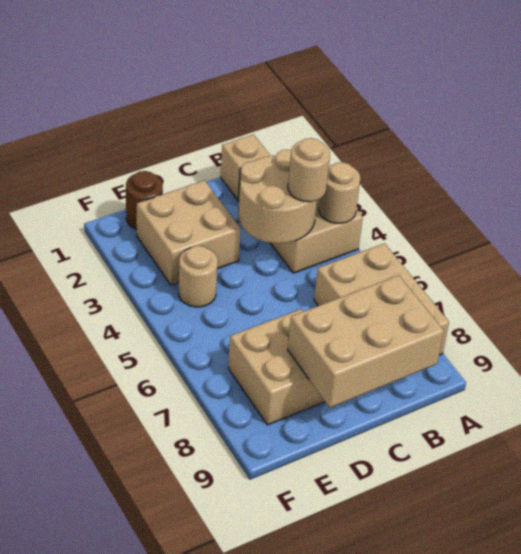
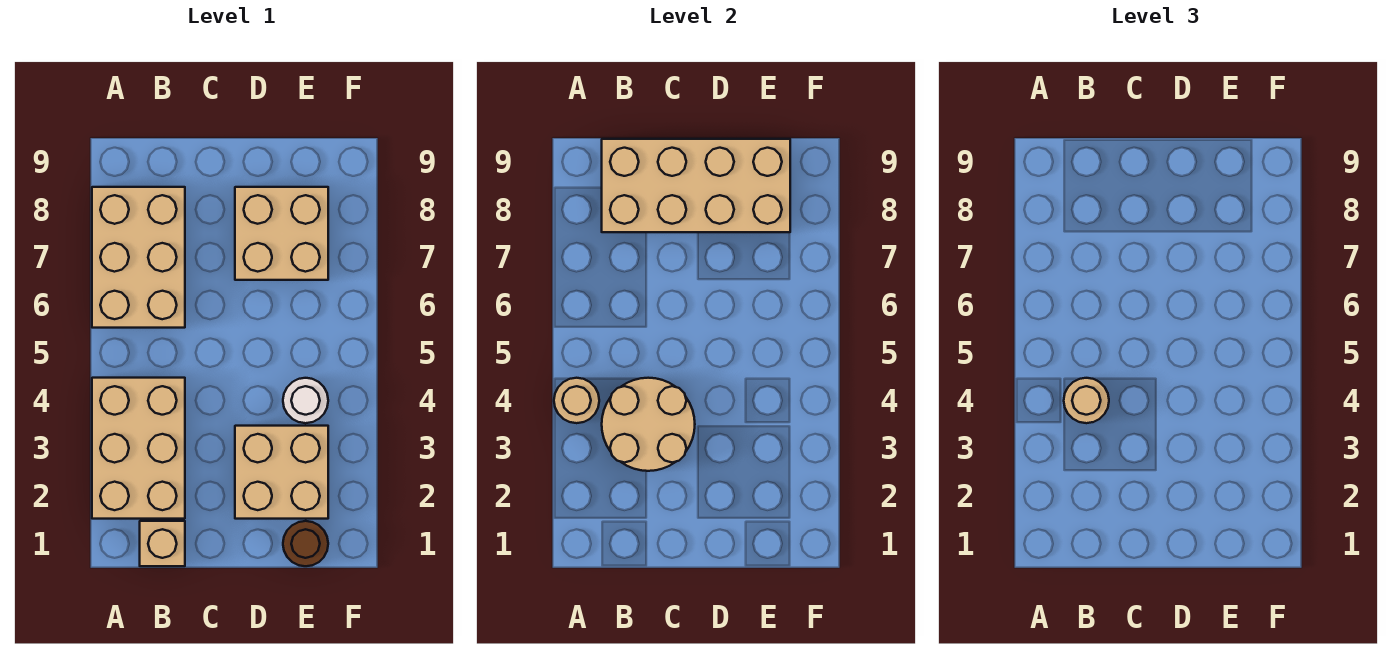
tan 2x3 brick [288,275,444,408] -> tan 2x4 brick [602,139,790,232]
tan 1x1 round brick [179,246,218,307] -> white 1x1 round brick [283,378,328,423]

